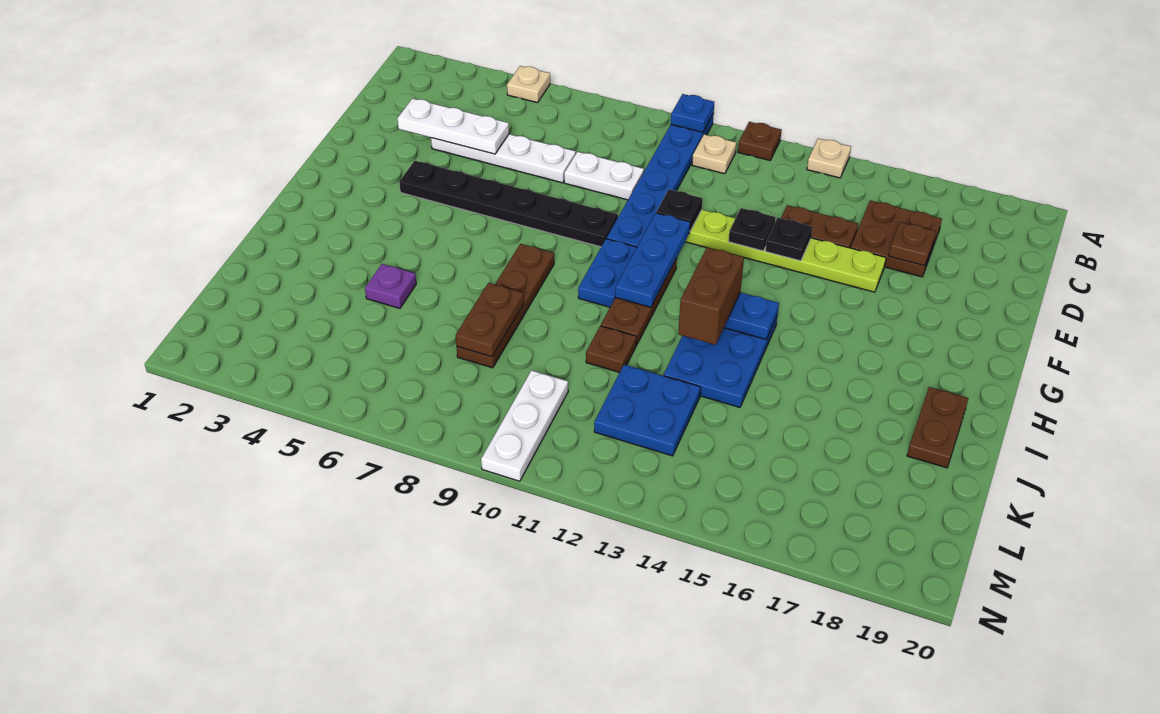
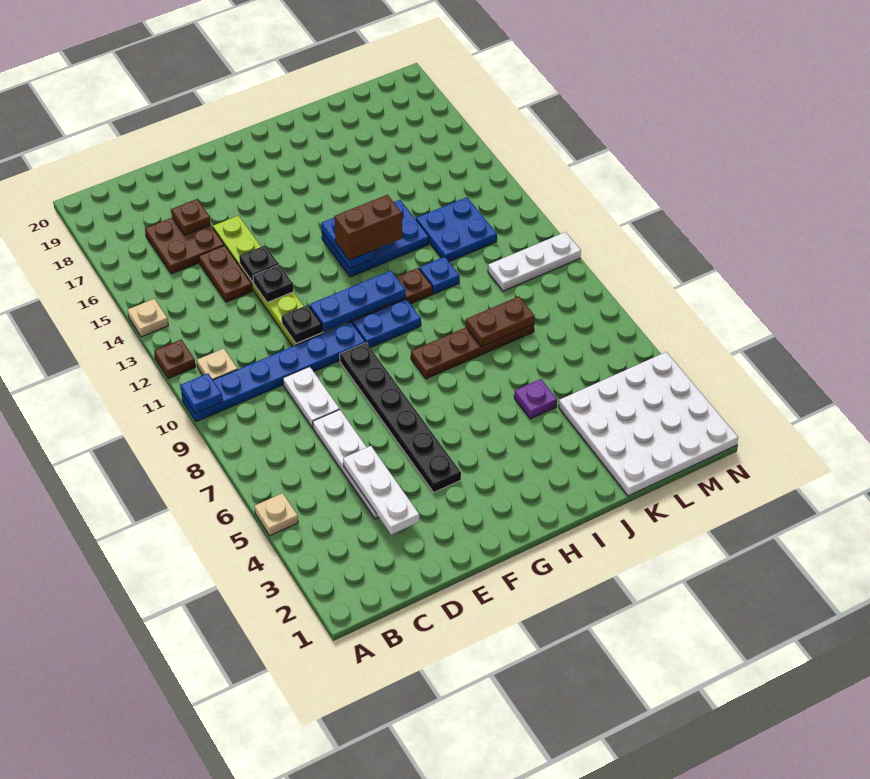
brown 1x2 plate [907,387,968,468] -> none
brown 1x1 plate [586,326,636,373] -> blue 1x1 plate [419,257,460,294]
none -> white 4x4 plate [559,352,738,496]

